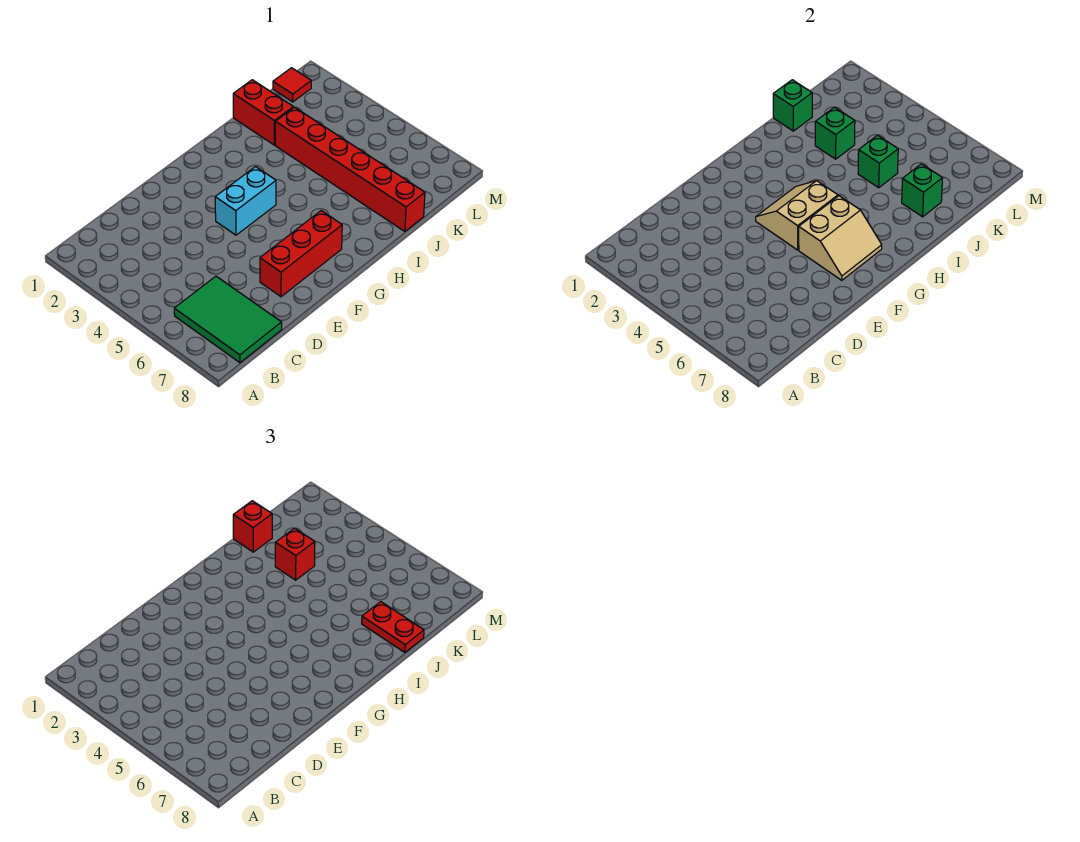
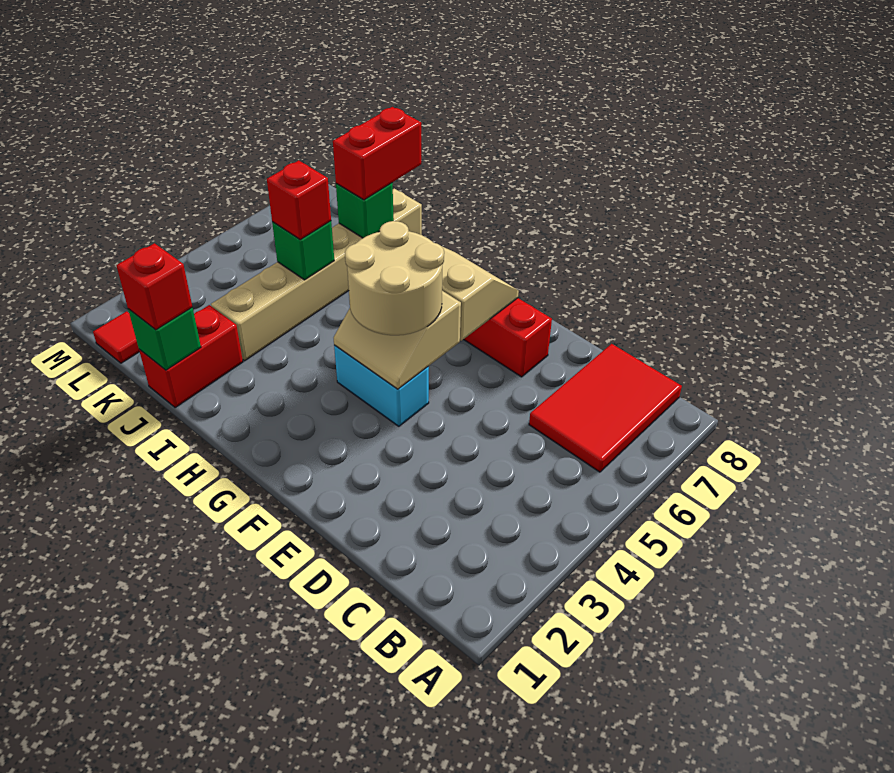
green 2x3 tile [174,276,282,363] -> red 2x3 tile [529,344,682,472]
none -> tan 2x2 round brick [345,221,444,335]
red 1x6 brick [275,107,425,231] -> tan 1x6 brick [211,189,422,361]
green 1x1 brick [815,107,855,159] -> none
red 1x1 brick [275,528,315,580] -> red 1x1 brick moved to [267,160,331,239]
red 1x2 plate [362,602,424,652] -> red 1x2 brick [333,107,421,200]

